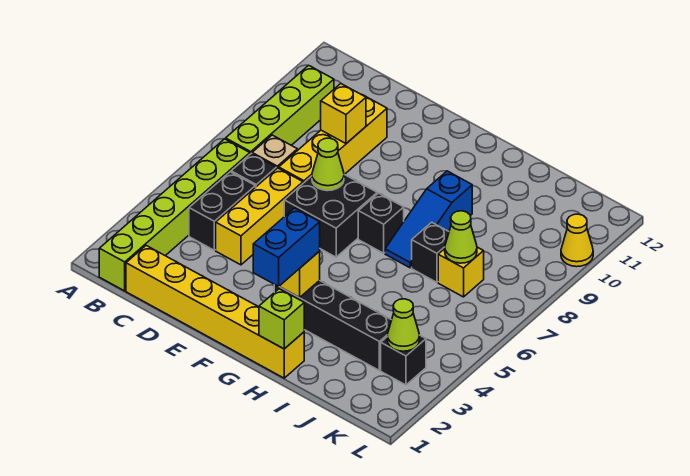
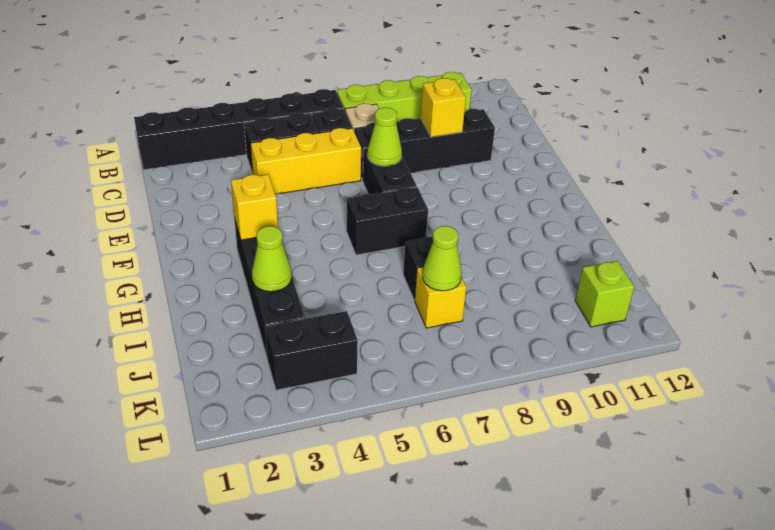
lime 1x6 brick [99,139,250,291] -> black 1x6 brick [134,89,343,170]
yellow 1x6 brick [126,246,304,378] -> none
yellow 1x4 brick [279,95,387,183] -> black 1x4 brick [354,109,495,180]
black 2x2 brick [284,175,377,257] -> black 1x2 brick [362,148,417,194]
blue 1x2 brick [253,208,320,286] -> none
black 1x1 brick [358,193,404,253] -> black 1x2 brick [347,187,428,255]
lime 1x1 brick [259,289,304,349] -> lime 1x1 brick moved to [575,261,634,327]
blue 1x3 slope [385,171,472,268] -> none
black 1x1 brick [381,335,426,385] -> black 1x2 brick [265,311,358,390]
lime 1x1 cone [387,299,420,351] -> lime 1x1 cone moved to [252,226,292,292]
yellow 1x1 cone [561,214,593,267] -> none

